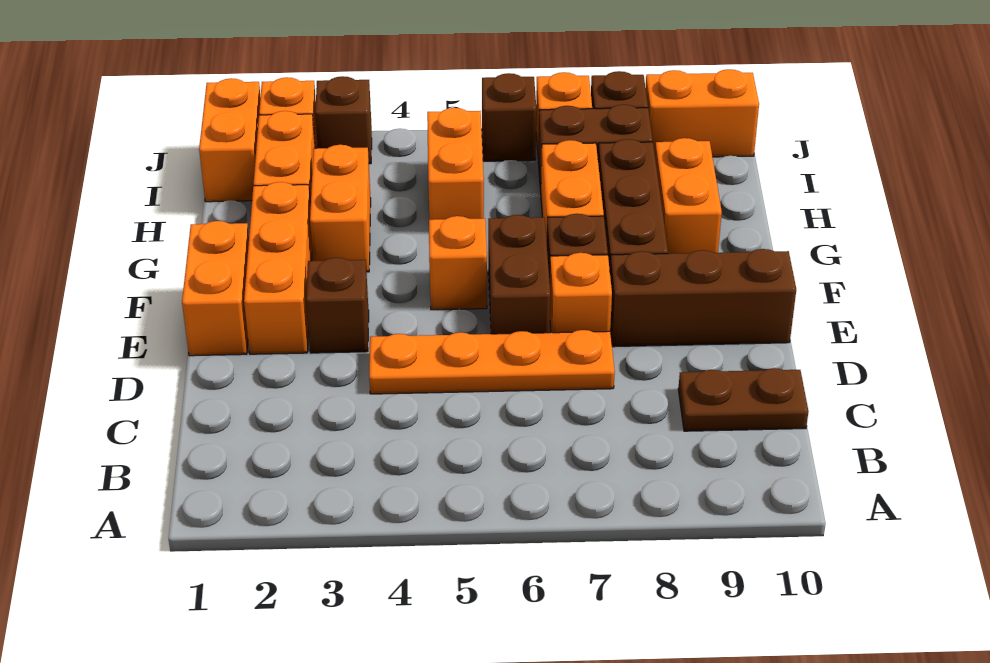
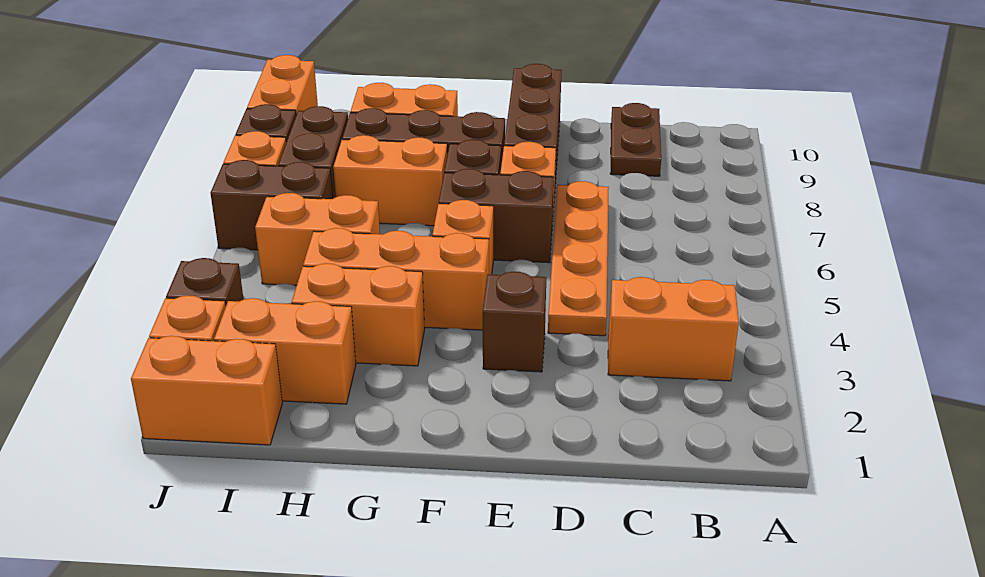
orange 1x2 brick [182,221,249,356] -> orange 1x2 brick moved to [608,277,739,381]
orange 1x3 brick [244,182,312,354] -> orange 1x3 brick moved to [303,228,489,330]
brown 1x1 brick [482,73,536,161] -> brown 1x2 brick [211,160,333,250]

